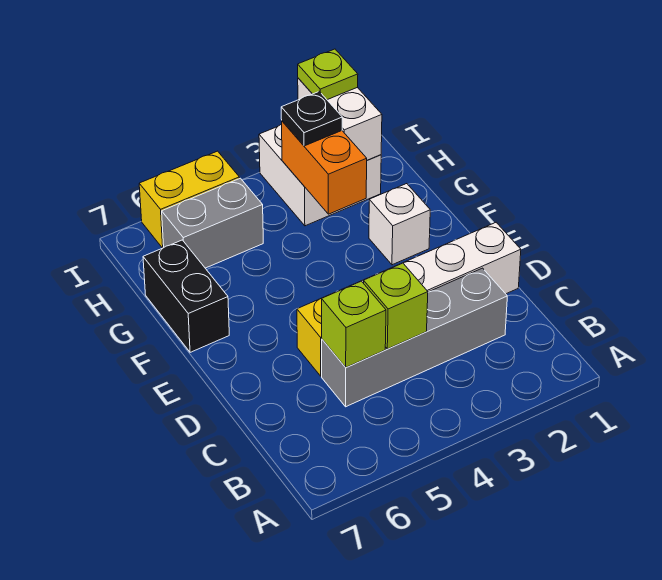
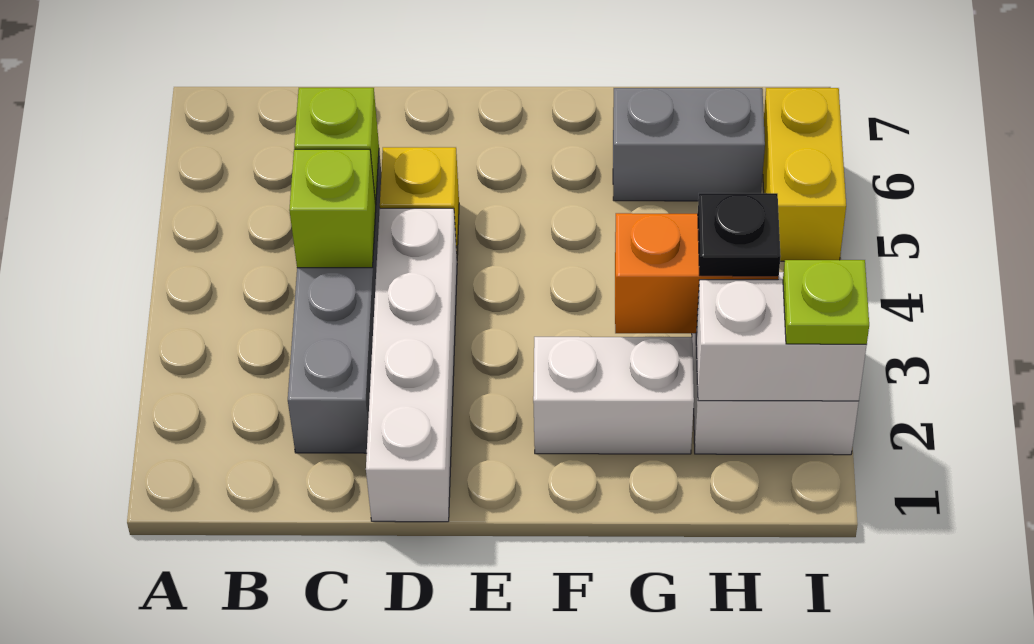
white 1x1 brick [369,184,430,265] -> white 1x2 brick [533,337,694,454]
black 1x2 brick [143,240,229,352] -> none
grey 1x2 brick [162,178,263,268] -> grey 1x2 brick turned to [613,88,765,201]

